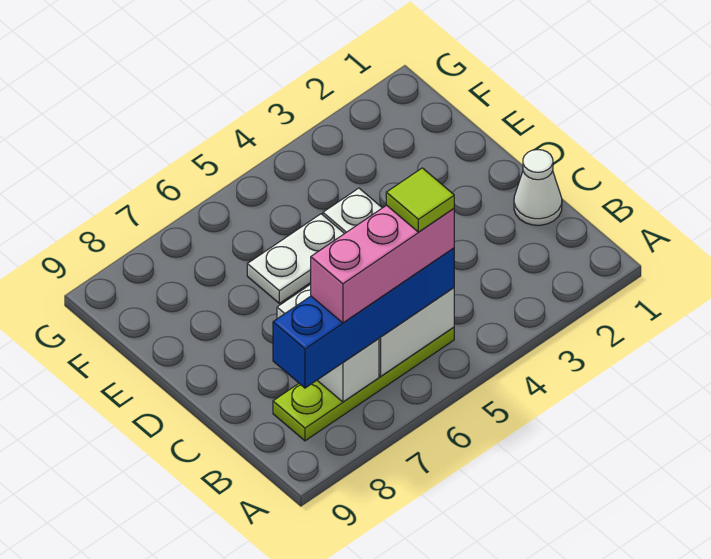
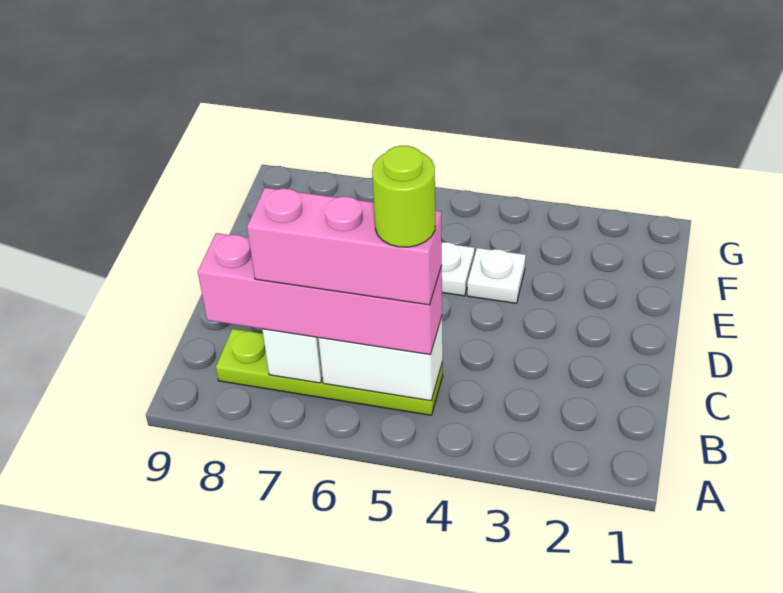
blue 1x4 brick [273,248,454,388] -> pink 1x4 brick [198,233,442,355]
lime 1x1 tile [386,168,454,232] -> lime 1x1 round brick [372,146,435,247]
white 1x1 cone [514,150,562,225] -> none

